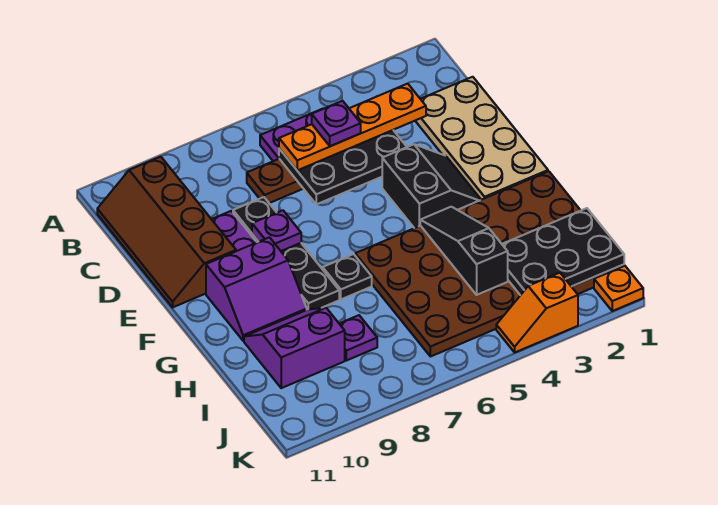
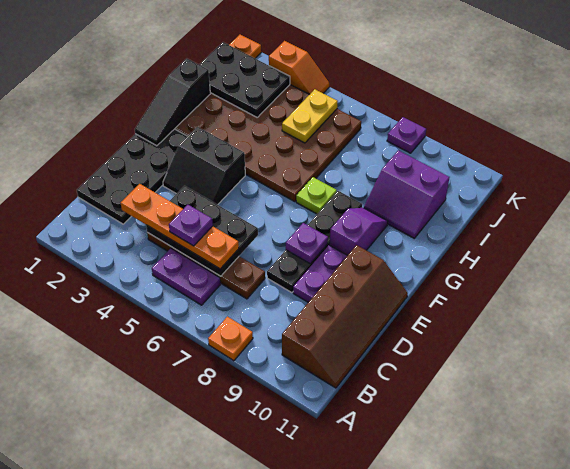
none -> orange 1x1 plate [208,317,253,361]
tan 2x4 plate [415,77,548,200] -> black 2x4 plate [77,129,187,224]
black 2x2 slope [382,144,481,228] -> black 2x2 slope turned to [163,127,245,205]
purple 2x2 slope [206,237,307,341] -> purple 1x2 slope [330,208,388,256]
black 1x3 slope [420,207,508,295] -> black 1x3 slope moved to [135,59,210,146]
black 1x1 plate [323,254,372,299] -> lime 1x1 plate [296,177,337,214]
none -> yellow 1x2 plate [282,89,338,143]
purple 1x1 plate [339,315,377,361] -> purple 1x1 plate moved to [387,117,426,153]

